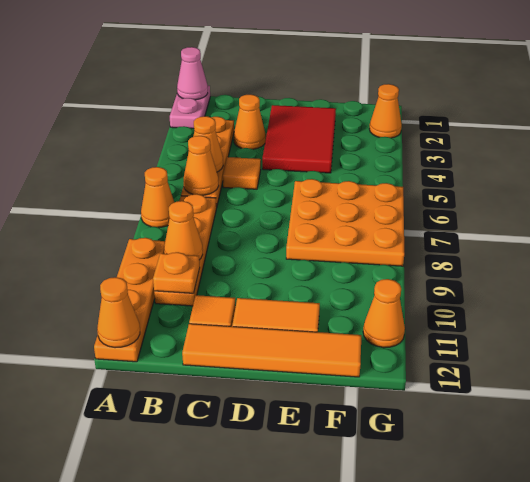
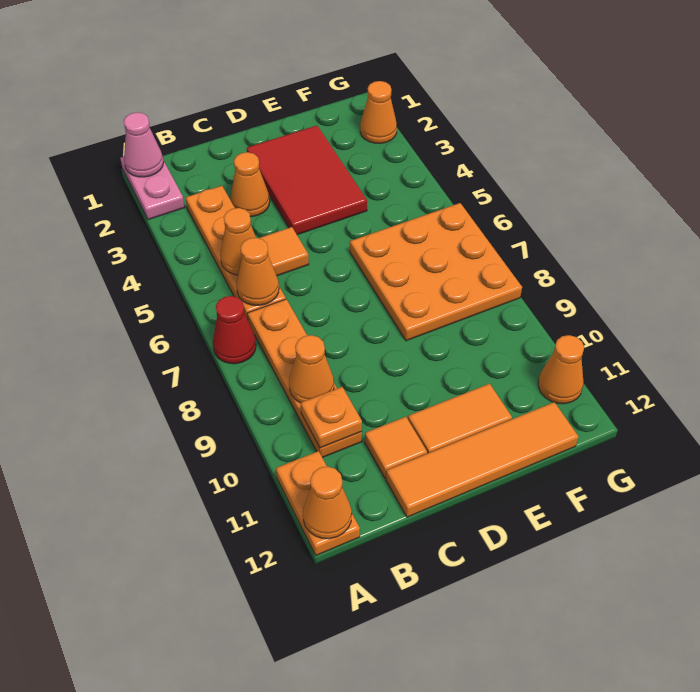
orange 1x1 cone [141,167,174,227] -> red 1x1 cone [213,296,256,364]
orange 1x4 plate [94,238,165,362] -> orange 1x2 plate [276,451,360,555]

